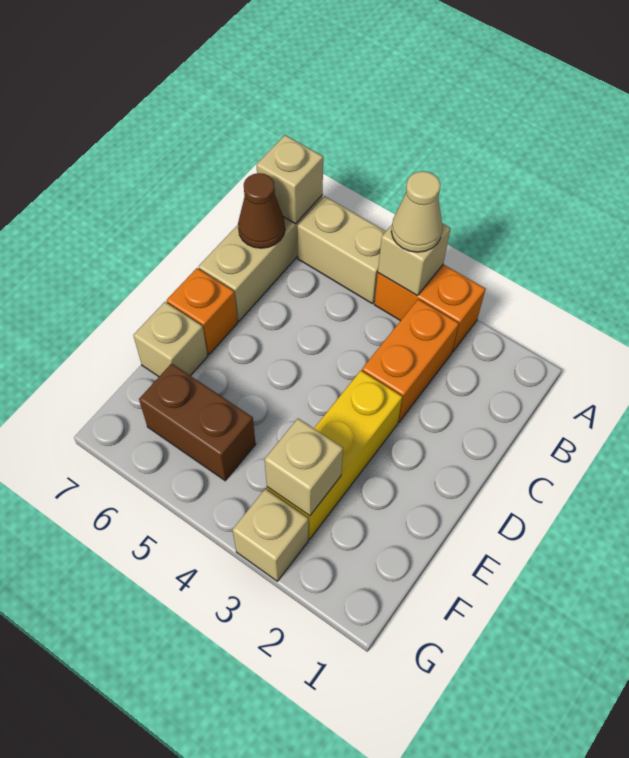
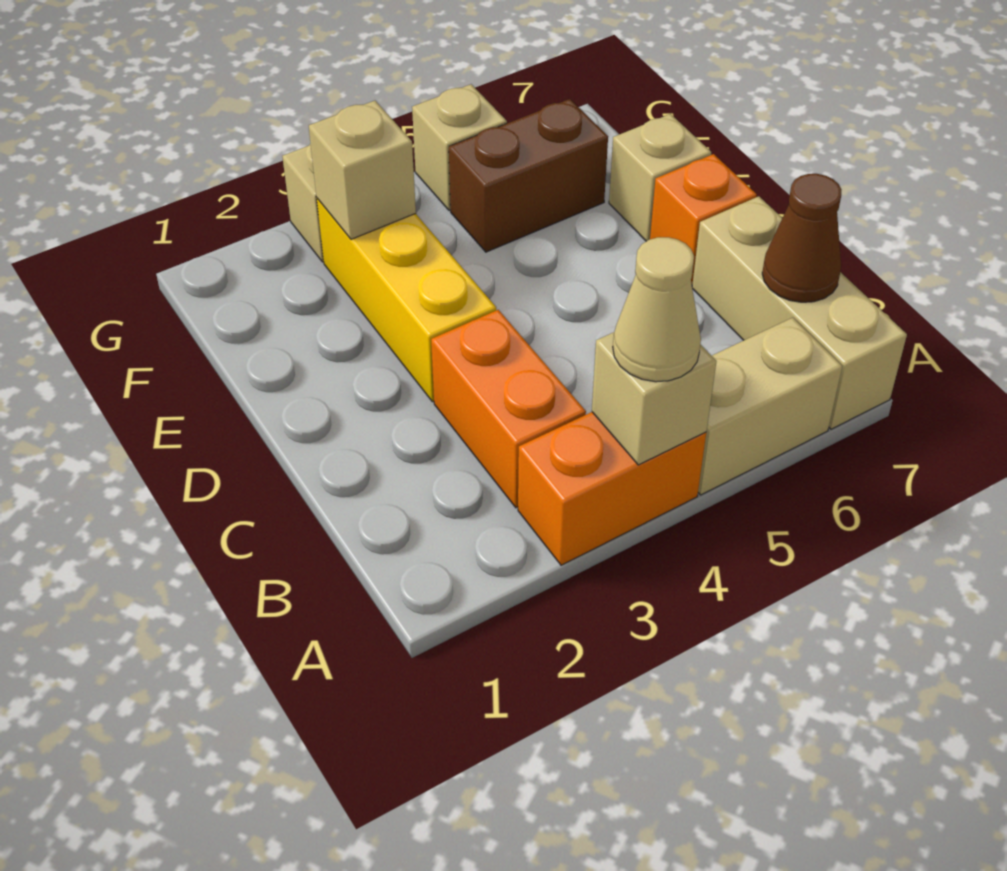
tan 1x1 brick [257,135,323,224] -> tan 1x1 brick moved to [412,84,507,210]

